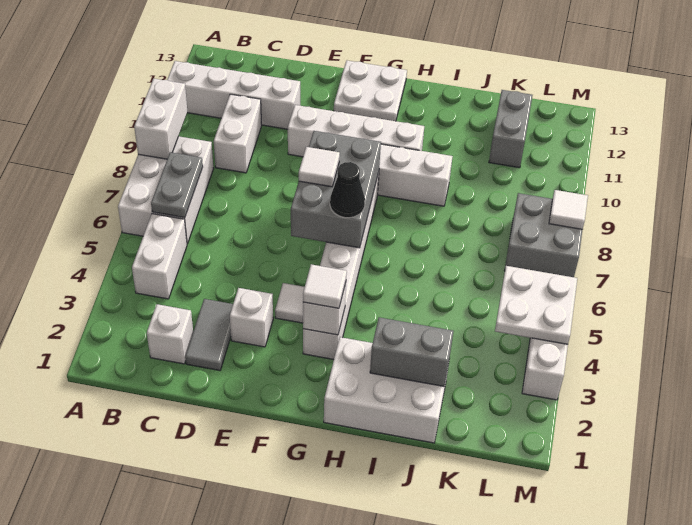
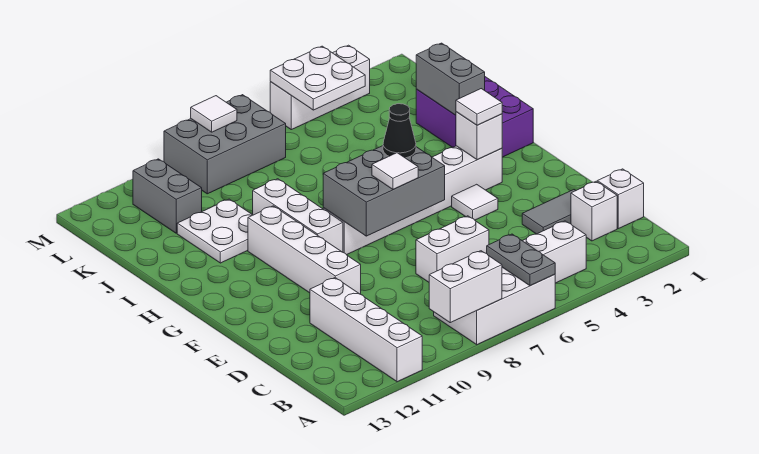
grey 1x2 plate [151,152,203,218] -> grey 1x2 plate turned to [487,234,555,286]
white 1x2 brick [214,94,262,173] -> white 1x2 brick moved to [416,216,489,282]
white 1x1 brick [230,288,273,347] -> white 1x1 brick moved to [597,169,644,229]
white 2x2 plate [334,61,407,121] -> white 2x2 plate moved to [177,199,252,263]
white 2x3 brick [324,337,449,443] -> purple 2x3 brick [416,77,533,157]
grey 1x2 brick [489,90,533,168] -> grey 1x2 brick turned to [133,159,202,233]
grey 2x2 brick [504,193,582,277] -> grey 2x3 brick [164,95,286,194]

